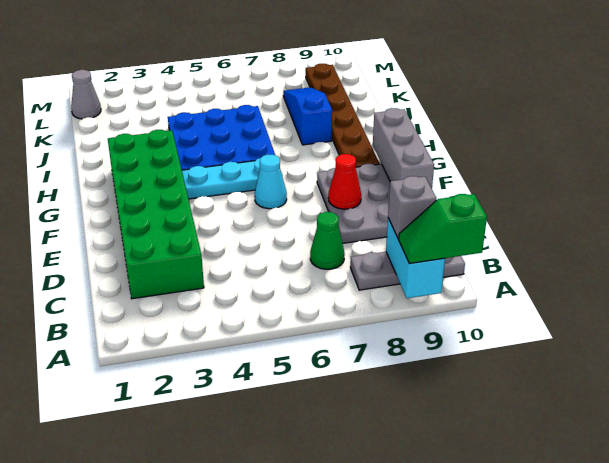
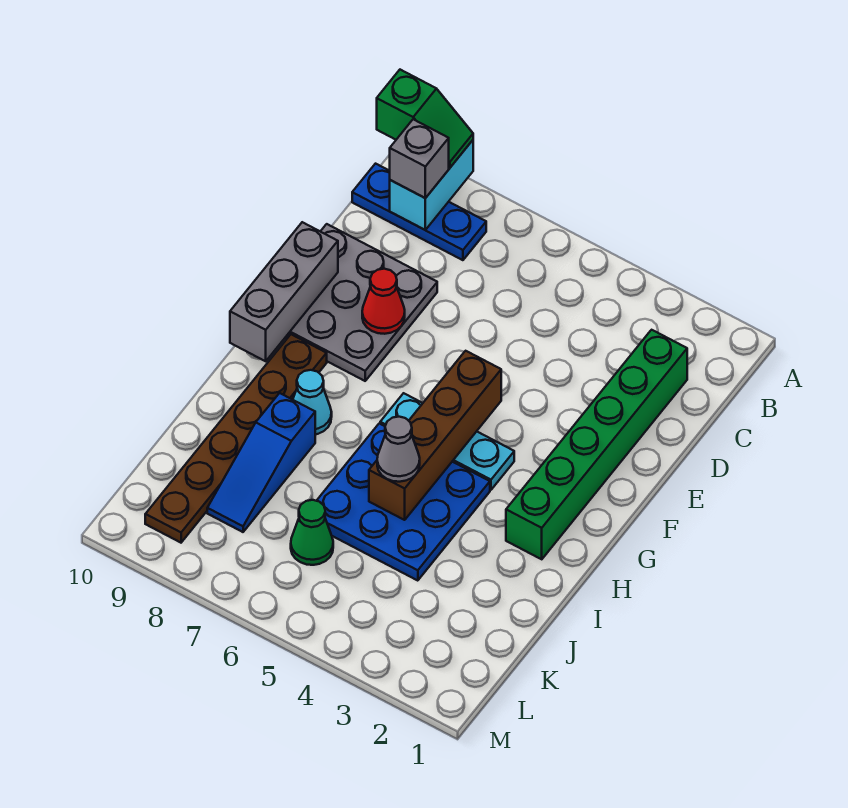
grey 1x3 plate [350,252,465,290] -> blue 1x3 plate [352,164,486,260]
green 2x6 brick [108,130,204,299] -> green 1x6 brick [506,330,687,559]
green 1x1 cone [310,212,345,269] -> green 1x1 cone moved to [291,500,333,565]
none -> brown 1x4 brick [369,351,501,520]
cyan 1x1 cone [255,155,287,209] -> cyan 1x1 cone moved to [293,370,332,434]
grey 1x1 cone [71,70,101,119] -> grey 1x1 cone moved to [377,417,420,482]

